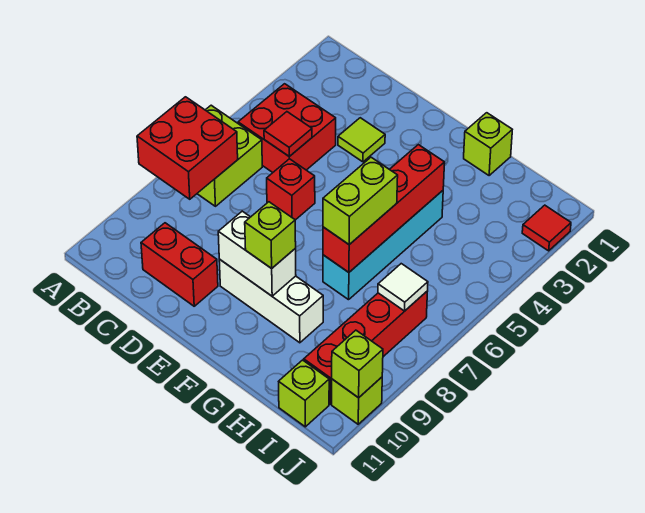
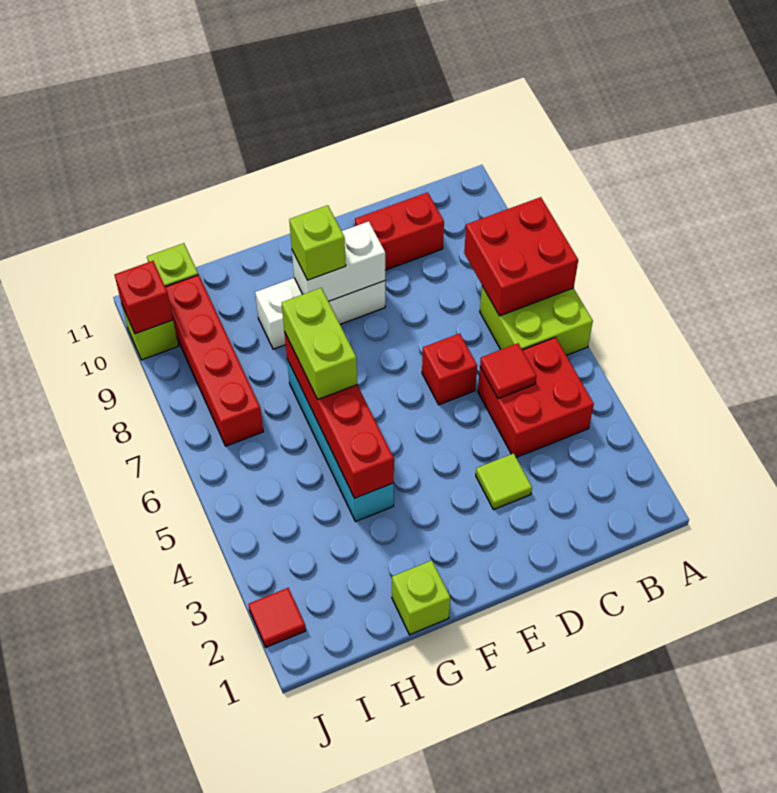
white 1x1 tile [378,264,428,311] -> none
lime 1x1 brick [332,330,383,398] -> red 1x1 brick [115,261,173,334]

